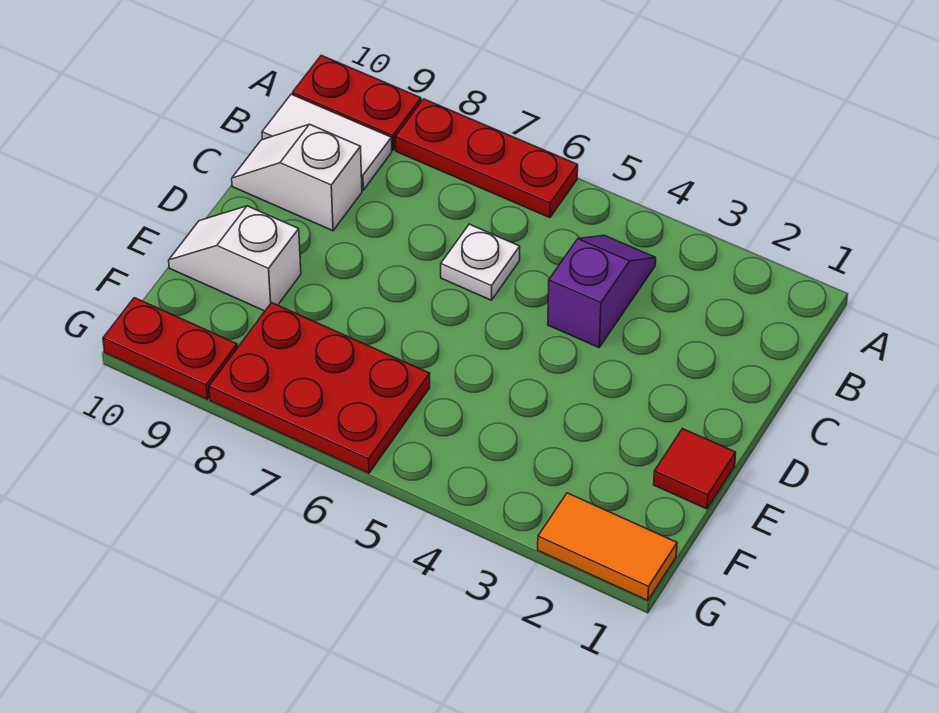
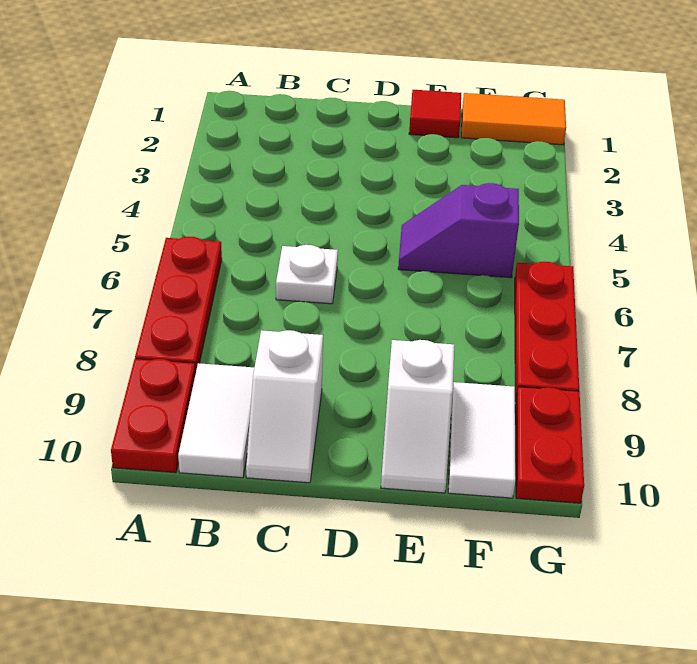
purple 1x2 slope [548,235,656,347] -> purple 1x2 slope moved to [398,183,519,278]
red 2x3 plate [209,303,430,473] -> red 1x3 plate [515,261,579,402]
none -> white 1x2 tile [448,382,516,498]
orange 1x2 tile [538,493,677,601] -> orange 1x2 tile turned to [461,93,566,145]

